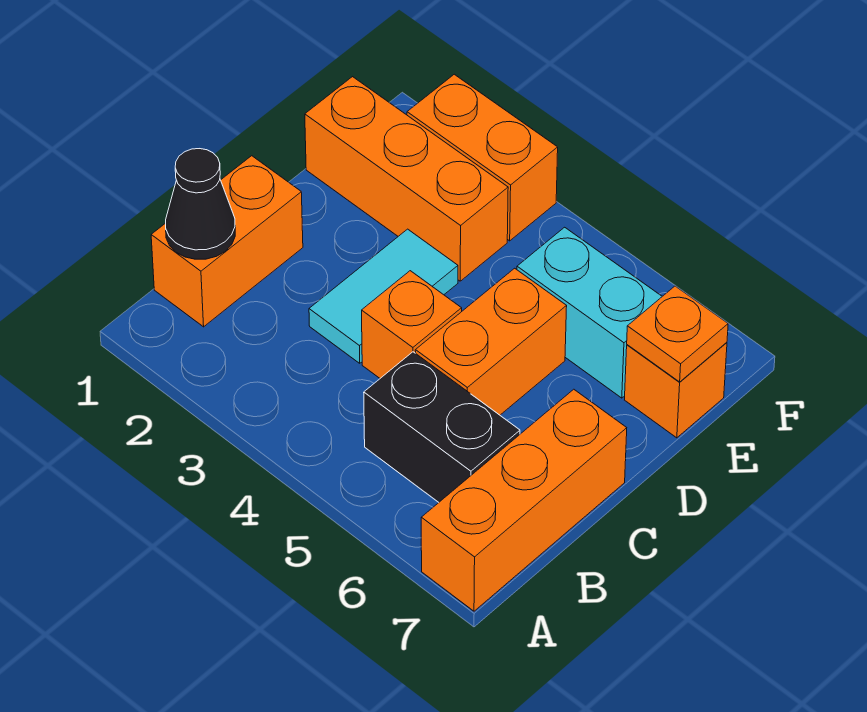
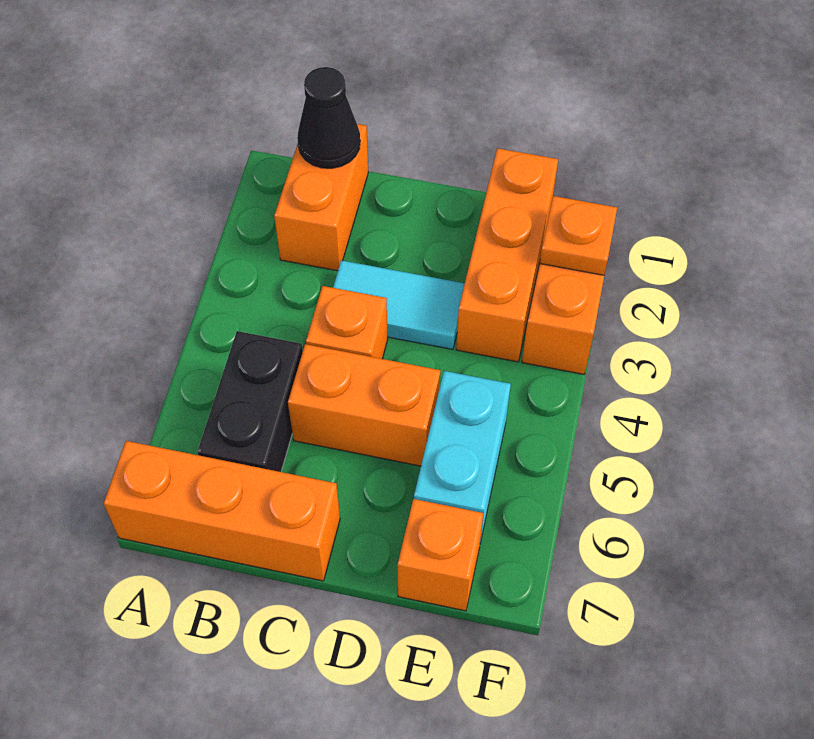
orange 1x2 brick [151,156,303,327] -> orange 1x2 brick turned to [274,124,368,271]
orange 1x1 plate [627,286,728,382] -> orange 1x1 plate moved to [540,196,617,275]

